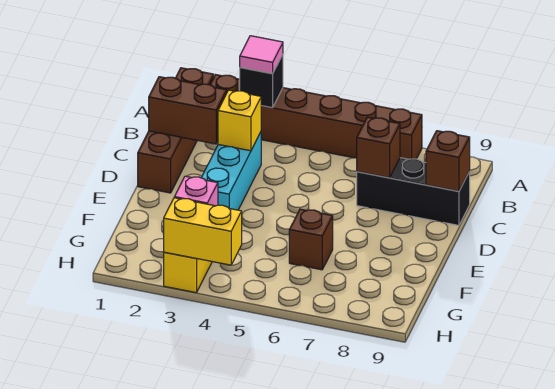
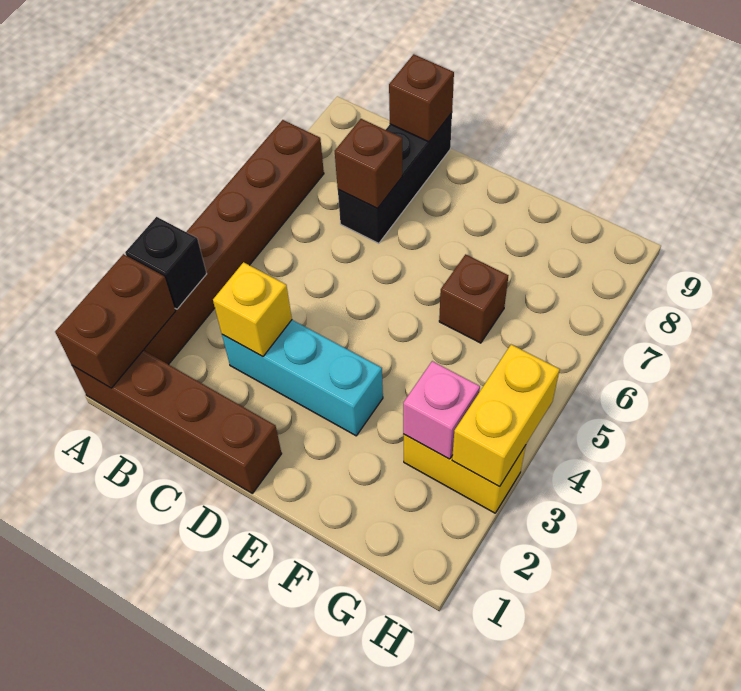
pink 1x1 tile [240,36,283,74] -> none
brown 1x2 brick [149,77,227,144] -> brown 1x2 brick moved to [55,254,175,388]

